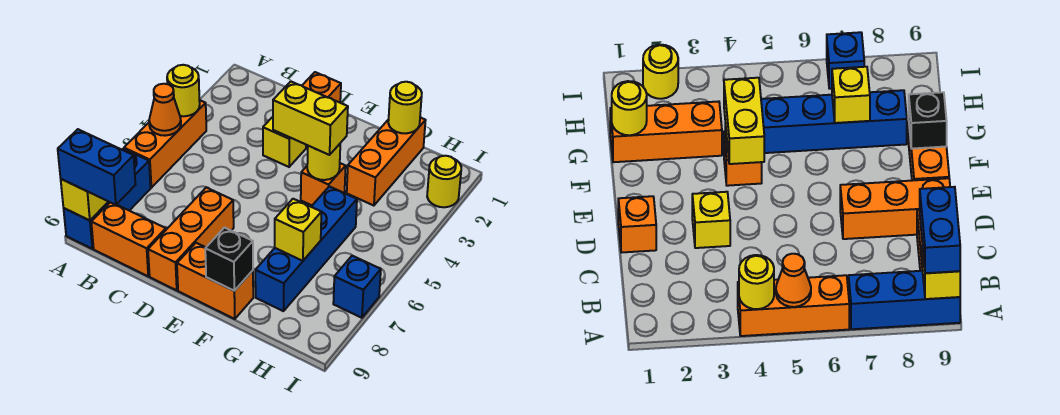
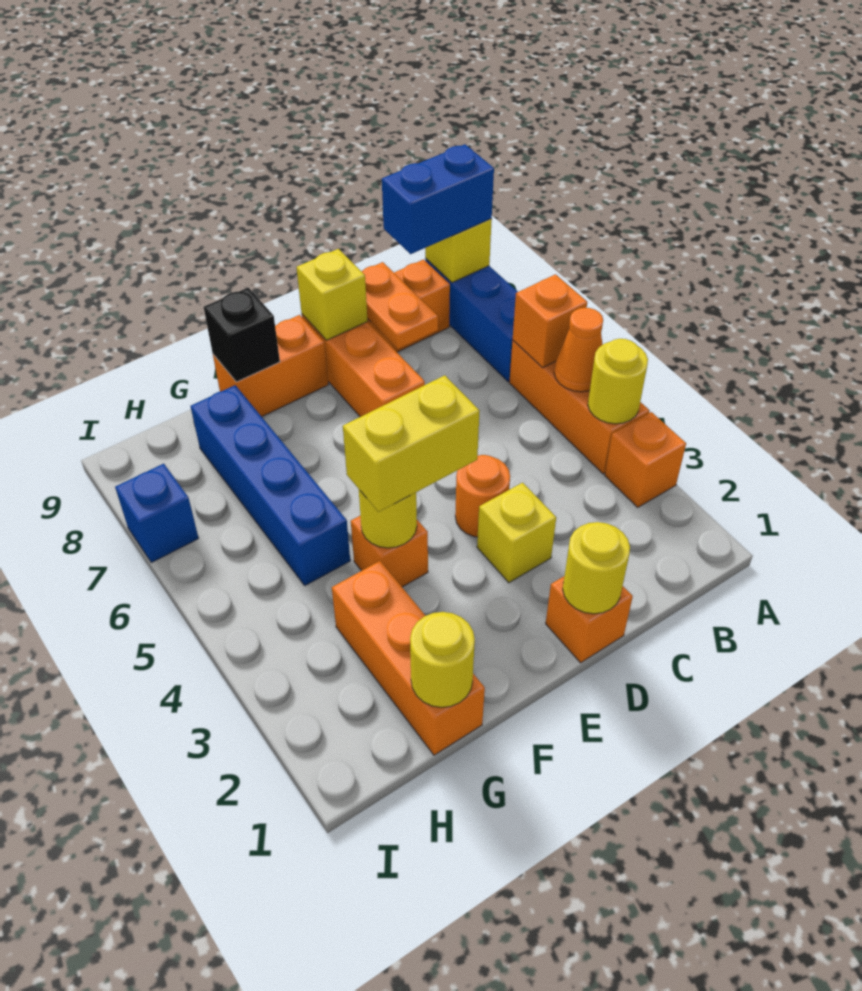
none -> orange 1x1 brick [605,412,686,507]
none -> orange 1x1 brick [513,274,587,368]
none -> orange 1x2 plate [362,262,438,349]
none -> orange 1x1 round brick [455,455,510,537]
yellow 1x1 brick [275,199,321,261] -> yellow 1x1 brick moved to [296,249,368,340]
yellow 1x1 round brick [427,156,461,207] -> yellow 1x1 round brick moved to [563,522,630,614]

